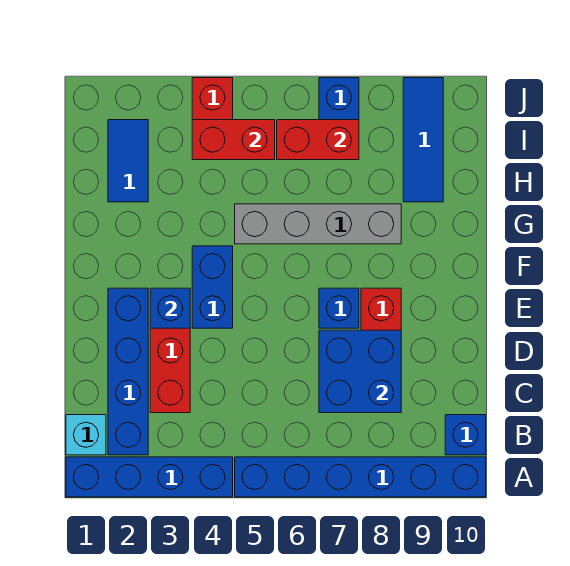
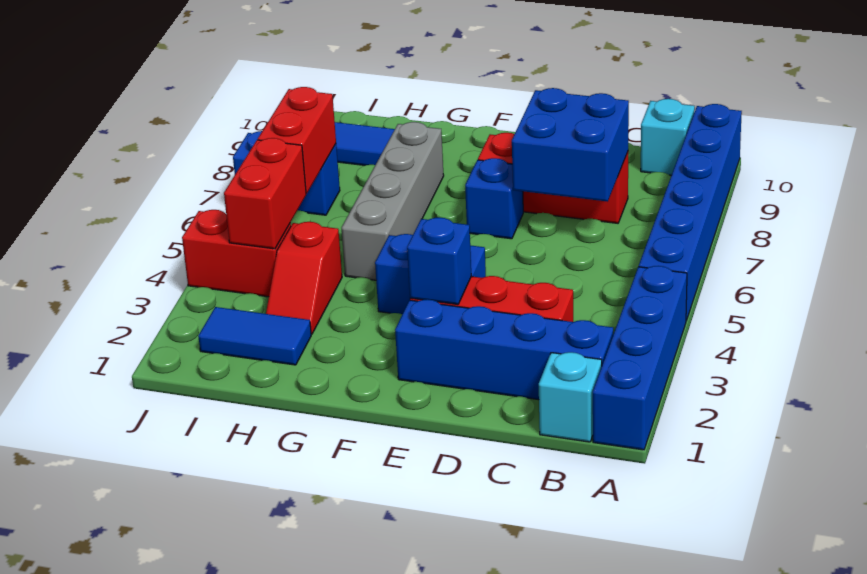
blue 1x1 brick [445,415,486,455] -> cyan 1x1 brick [641,99,695,175]
none -> red 1x2 slope [266,222,342,334]

